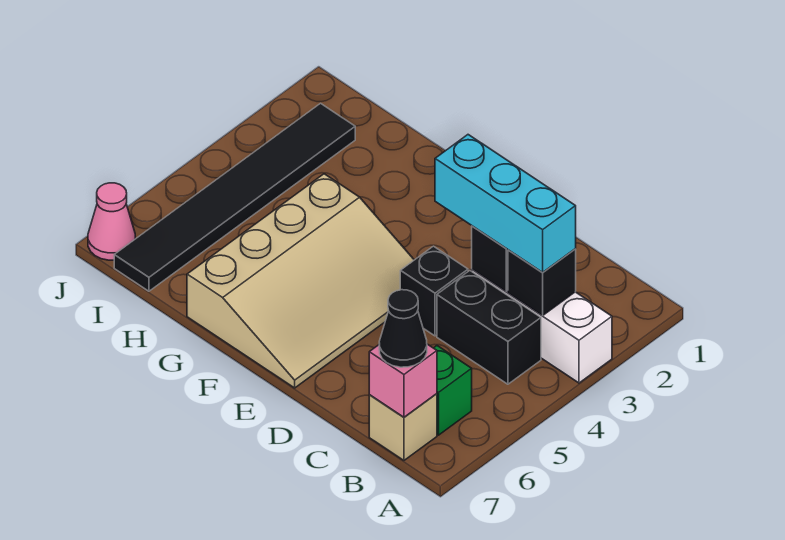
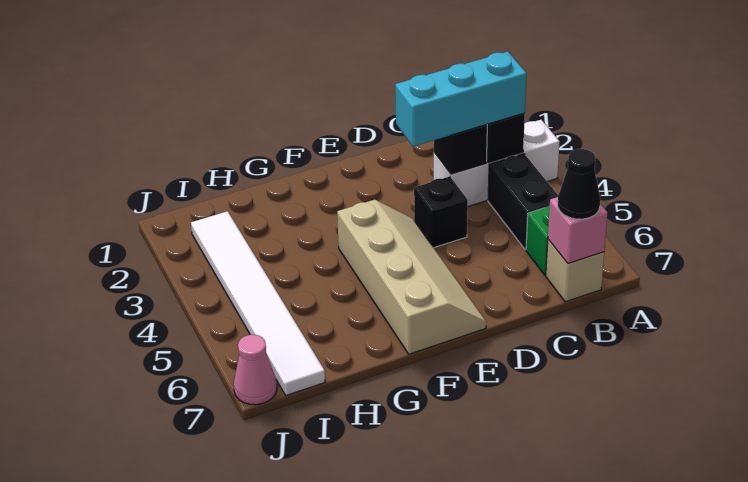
black 1x2 brick [437,271,541,384] -> black 1x2 brick turned to [488,154,558,250]
tan 3x4 slope [187,174,414,388] -> tan 2x4 slope [337,200,486,354]
black 1x6 tile [114,103,355,291] -> white 1x6 tile [191,211,325,395]

